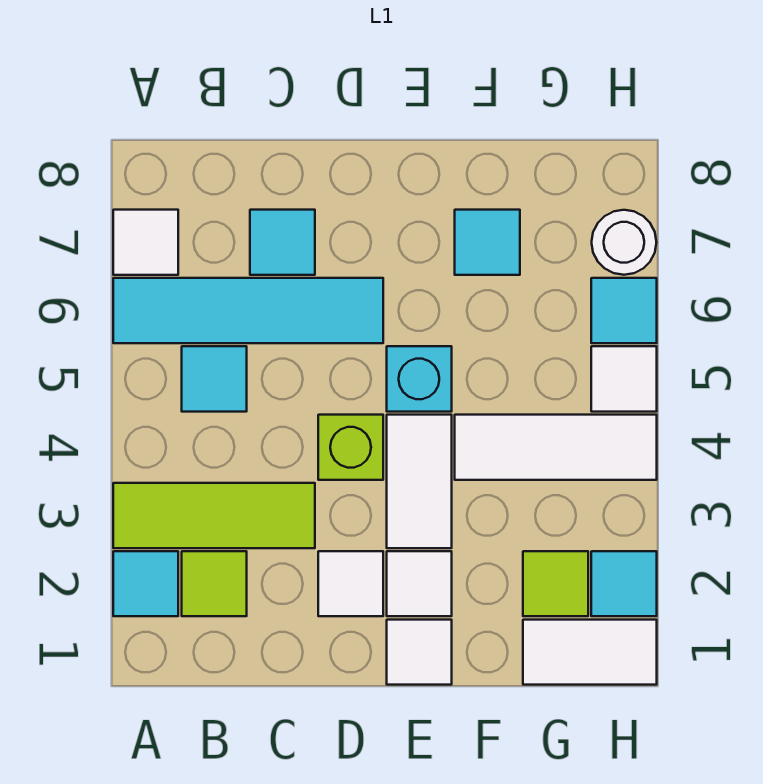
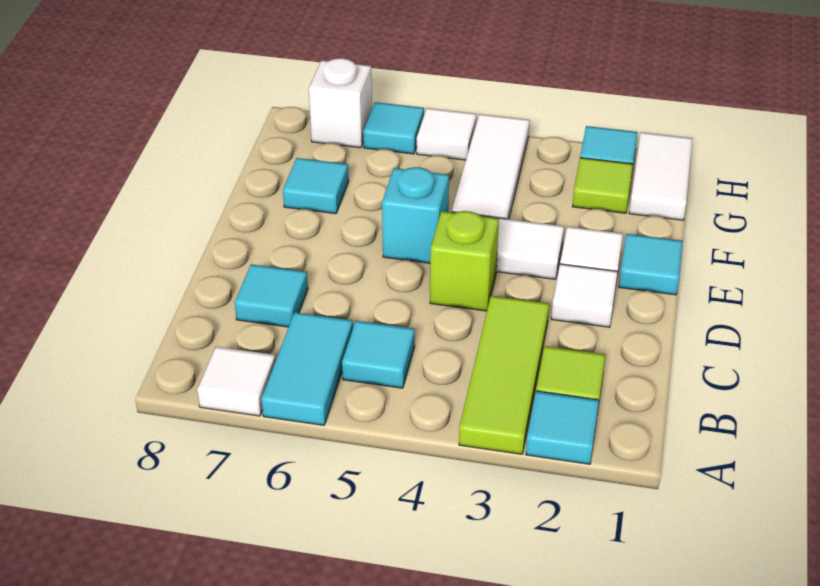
cyan 1x4 tile [113,278,383,343] -> cyan 1x2 tile [262,312,353,425]
white 1x1 tile [387,620,452,685] -> cyan 1x1 tile [619,234,683,295]
white 1x1 round brick [592,210,656,275] -> white 1x1 brick [309,58,372,148]

